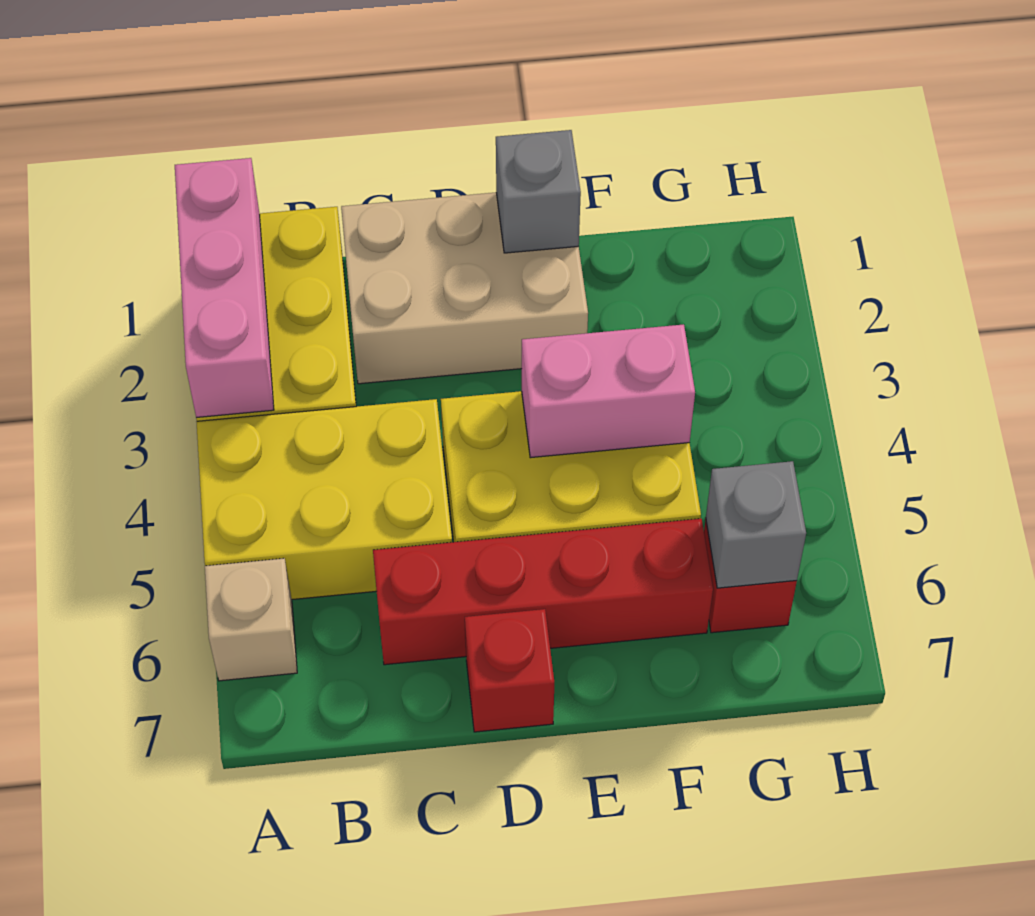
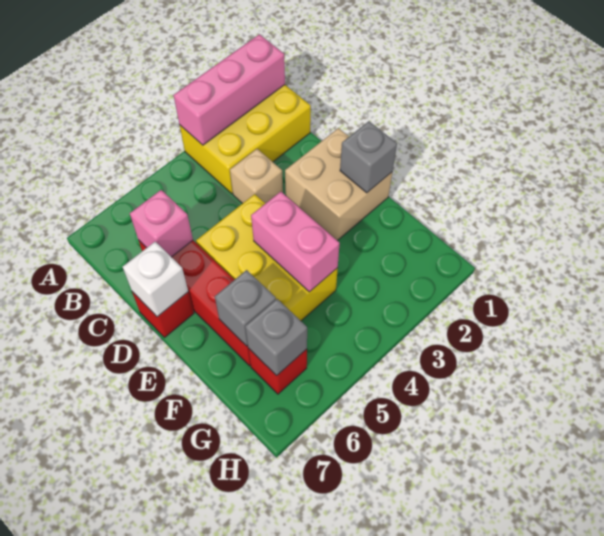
yellow 2x3 brick [197,399,452,600] -> none
tan 1x1 brick [205,558,297,681] -> tan 1x1 brick moved to [230,149,283,204]
tan 2x3 brick [341,193,588,384] -> tan 2x2 brick [285,128,392,241]
none -> pink 1x1 brick [130,190,193,257]
none -> white 1x1 brick [123,242,188,317]
none -> grey 1x1 brick [215,270,276,346]

